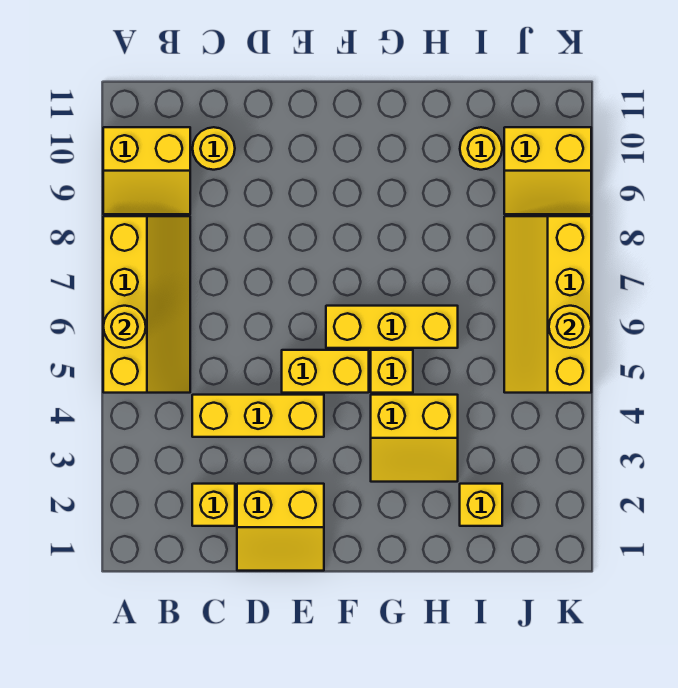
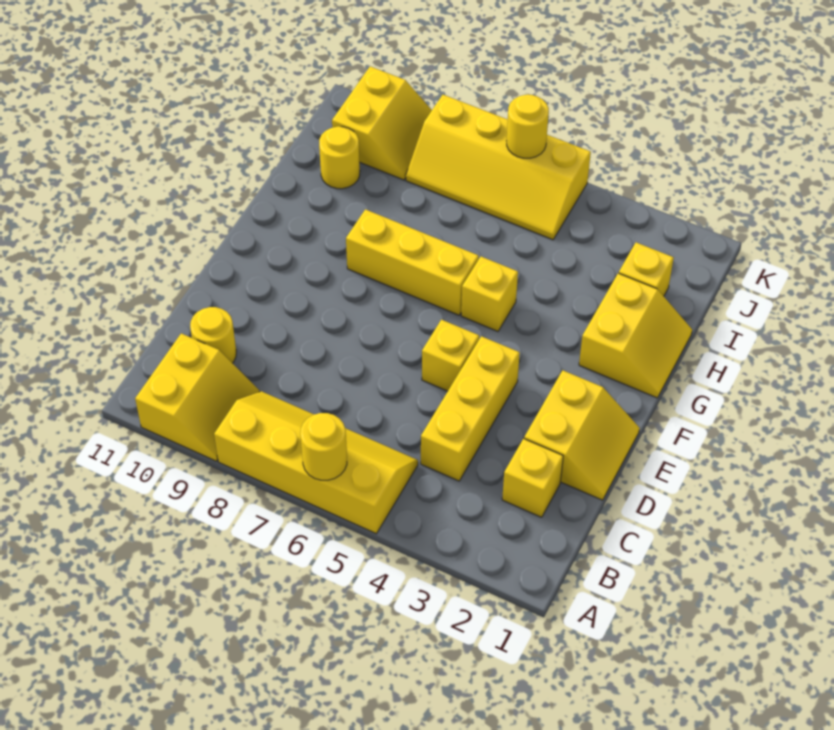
yellow 1x2 brick [282,350,369,393] -> yellow 1x1 brick [422,320,479,391]
yellow 1x3 brick [326,306,458,348] -> yellow 1x3 brick turned to [346,209,479,315]
yellow 2x2 slope [371,395,458,482] -> yellow 2x2 slope moved to [579,273,692,398]

